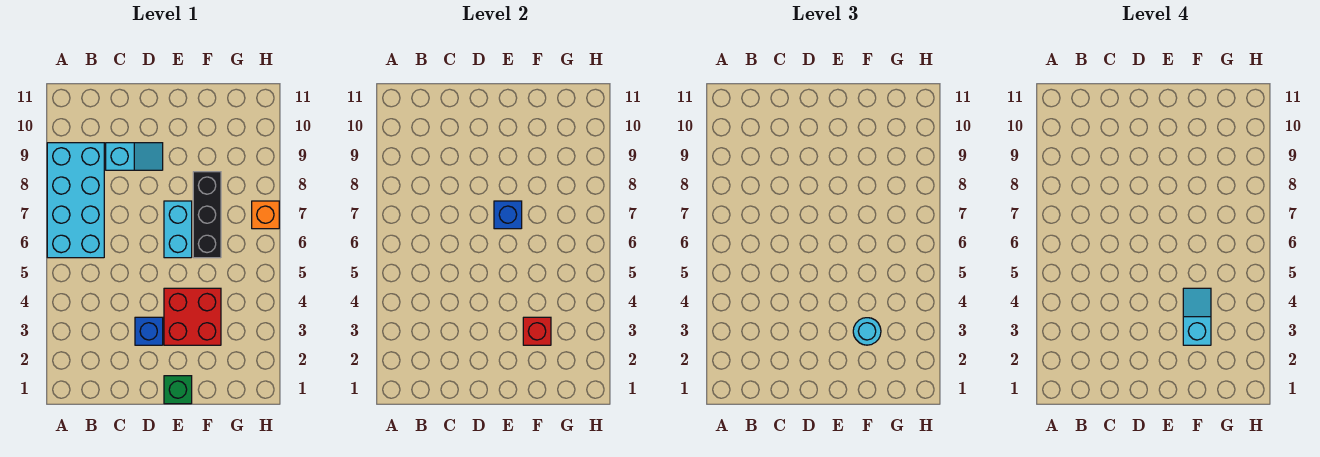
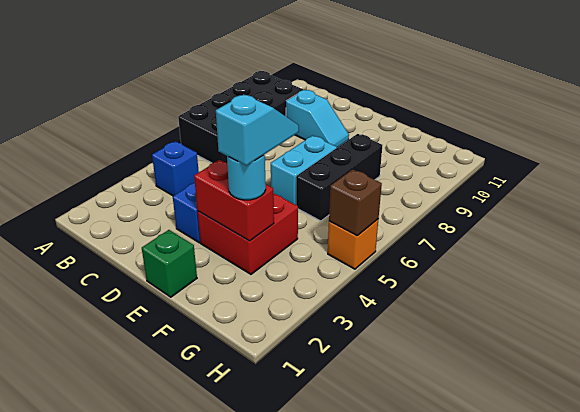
cyan 2x4 brick [47,143,104,258] -> black 2x4 brick [178,71,303,163]
blue 1x1 brick [494,201,522,229] -> blue 1x1 brick moved to [152,141,199,196]
red 1x1 brick [523,317,551,345] -> red 1x2 brick [194,160,274,241]
none -> brown 1x1 brick [329,169,382,236]
orange 1x1 brick [252,201,279,229] -> orange 1x1 brick moved to [328,219,378,269]

